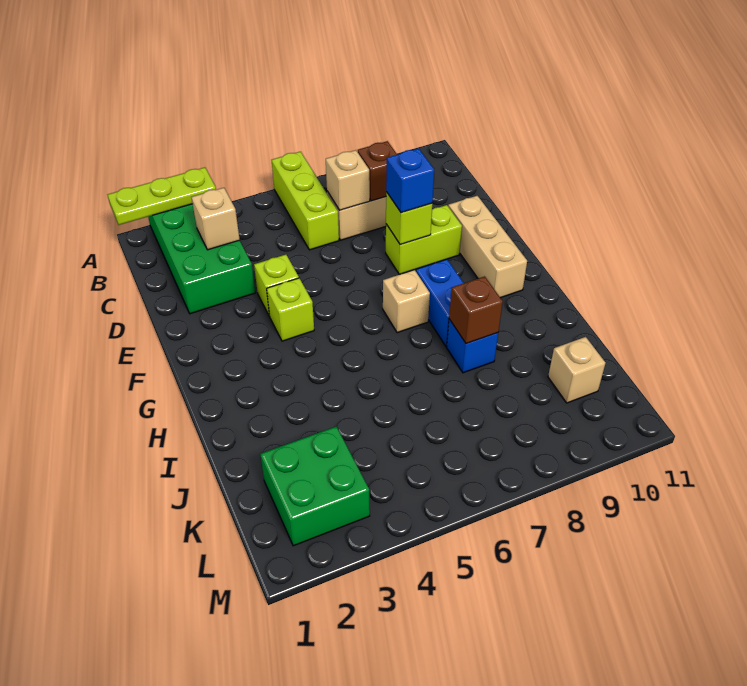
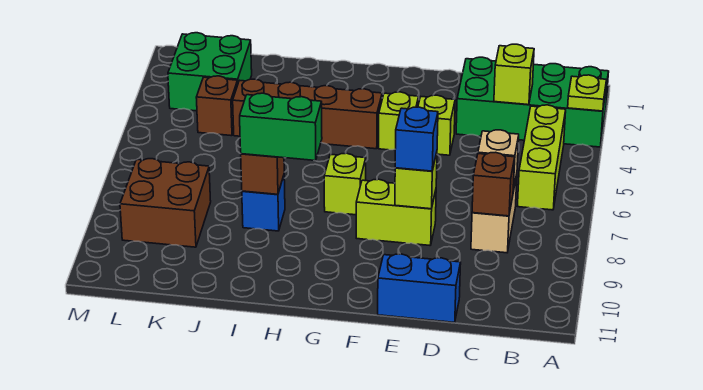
lime 1x3 plate [108,168,216,225] -> lime 1x1 plate [568,75,606,111]
lime 1x3 brick [272,152,339,250] -> lime 1x3 brick turned to [518,105,566,210]
tan 1x1 brick [191,188,240,250] -> lime 1x1 brick [494,44,534,105]
lime 1x2 brick [386,205,462,274] -> lime 1x2 brick turned to [356,179,436,245]
tan 1x3 brick [448,196,527,298] -> none
none -> brown 1x4 brick [233,79,382,149]
tan 1x1 brick [383,270,430,333] -> lime 1x1 brick [324,153,366,215]
blue 1x2 brick [416,259,463,347] -> blue 1x2 brick moved to [378,254,461,323]
none -> green 1x2 brick [240,93,322,161]
none -> brown 1x1 brick [196,76,238,136]
none -> brown 2x2 brick [120,159,211,247]
tan 1x1 brick [548,337,606,403] -> none

